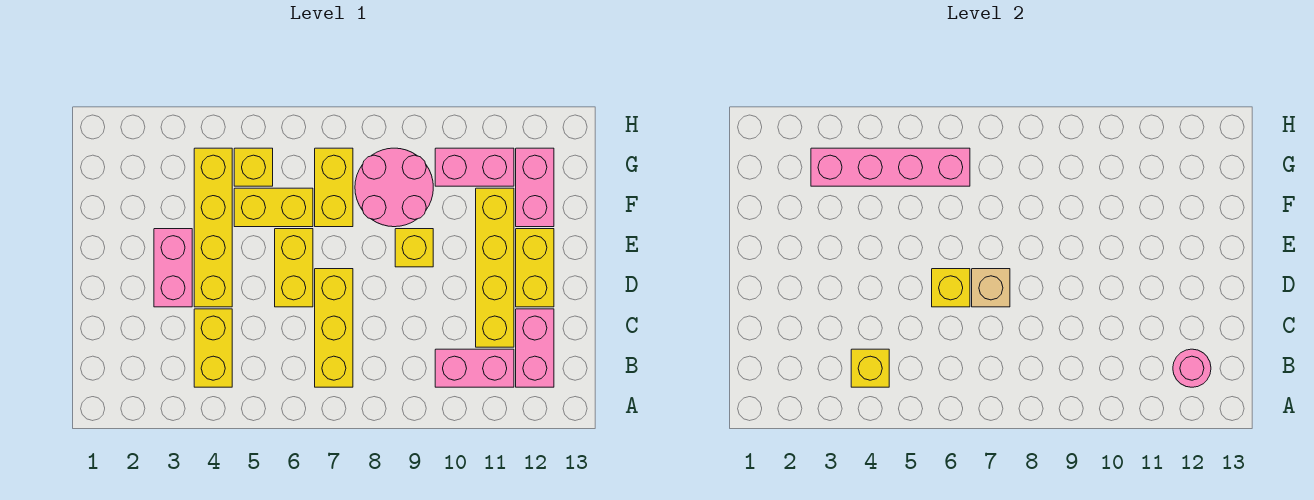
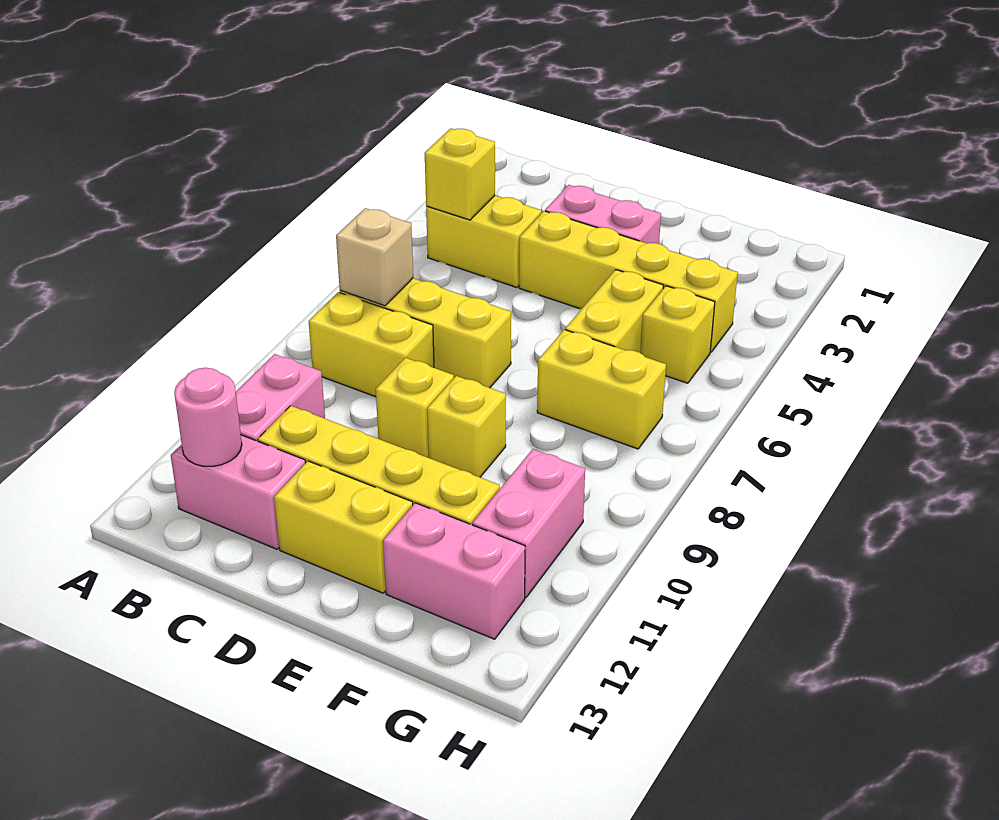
yellow 1x2 brick [275,229,313,307] -> yellow 1x2 brick moved to [309,292,434,397]
yellow 1x1 brick [932,269,970,307] -> yellow 1x1 brick moved to [376,358,454,458]
tan 1x1 brick [972,269,1010,307] -> tan 1x1 brick moved to [336,208,413,306]
pink 2x2 round brick [355,148,433,227] -> none
pink 1x4 brick [811,148,970,186] -> none

